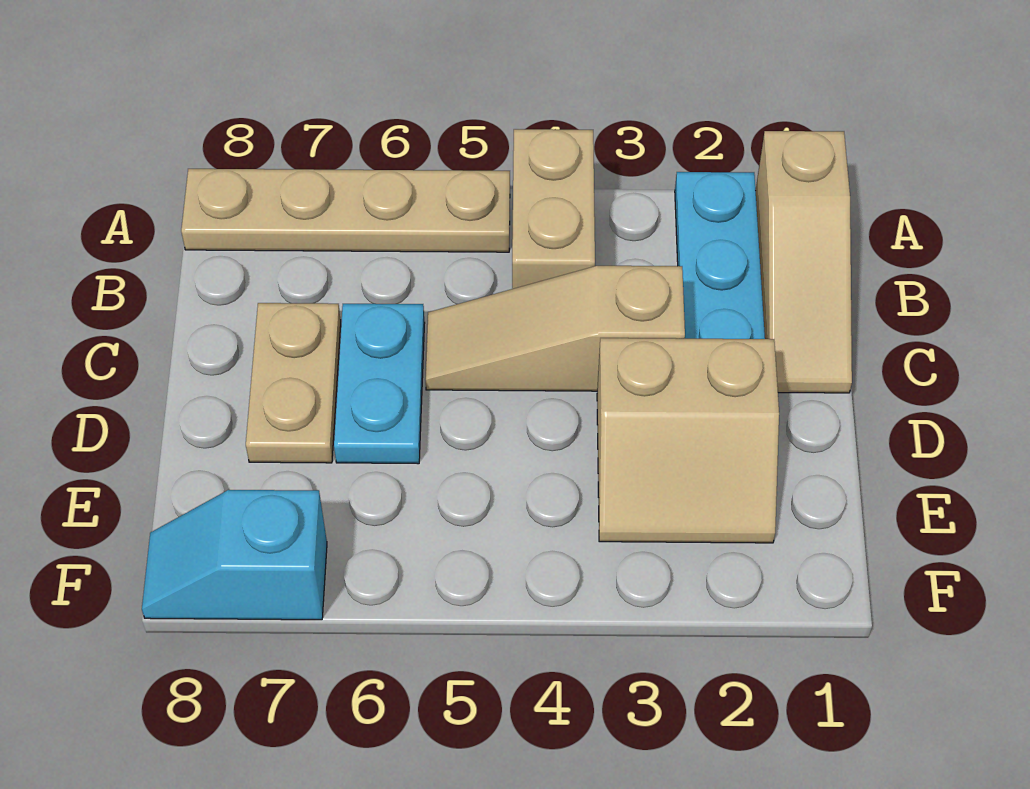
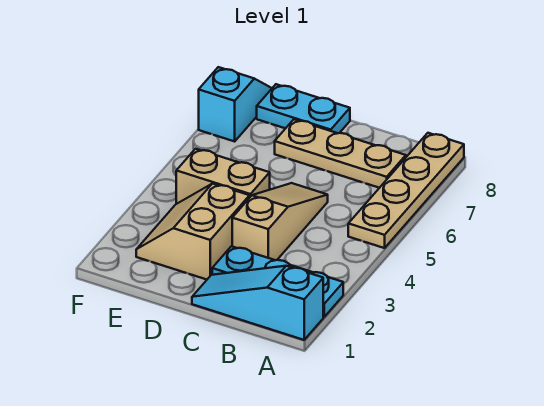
tan 1x3 slope [756,131,852,393] -> cyan 1x3 slope [192,266,323,340]
tan 1x2 brick [512,129,595,289] -> tan 1x2 brick moved to [176,149,270,204]
cyan 1x2 plate [334,304,425,464] -> cyan 1x2 plate moved to [257,84,350,133]
tan 1x2 plate [246,303,341,463] -> tan 1x3 plate [275,119,406,188]

